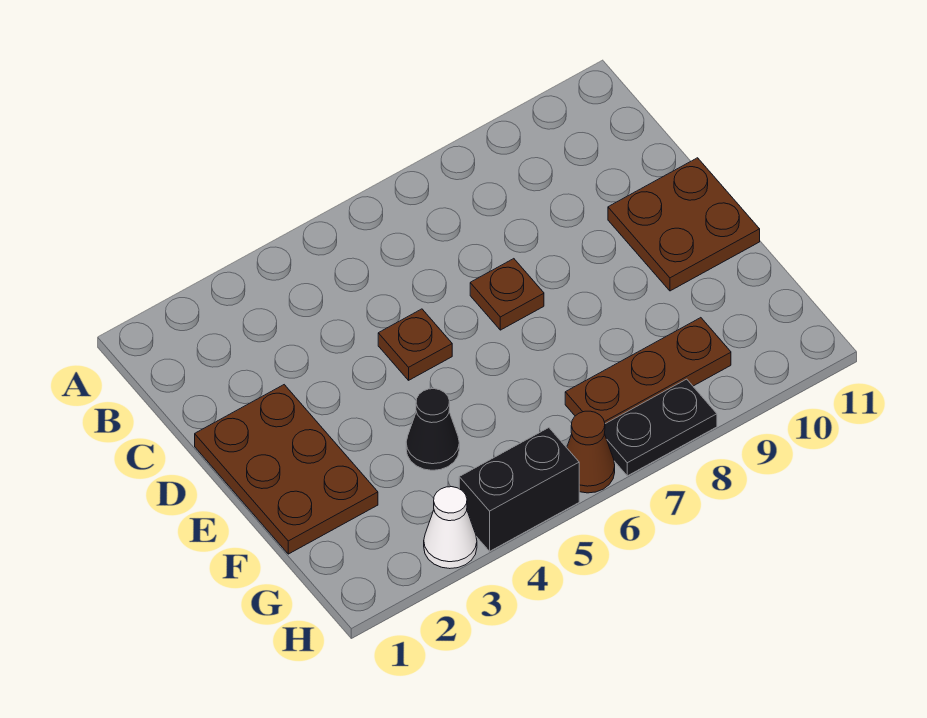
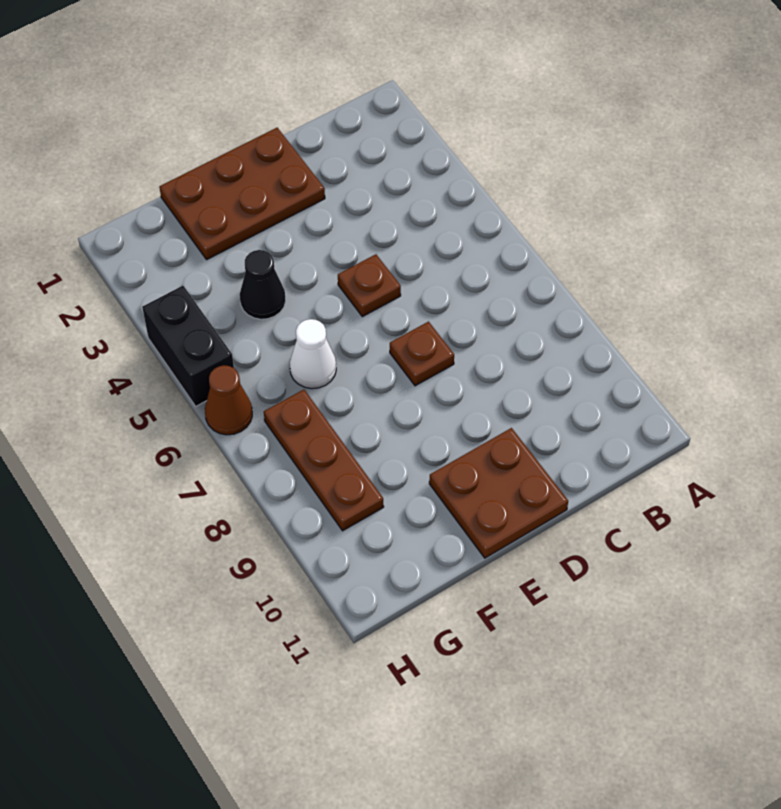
white 1x1 cone [424,487,477,569] -> white 1x1 cone moved to [290,319,336,389]
black 1x2 plate [605,379,717,476] -> none

